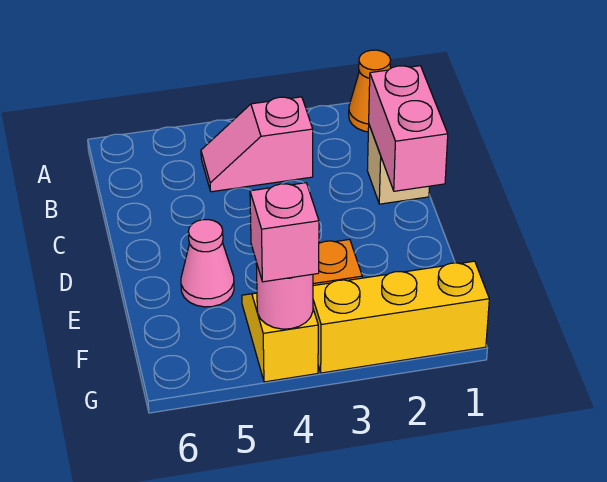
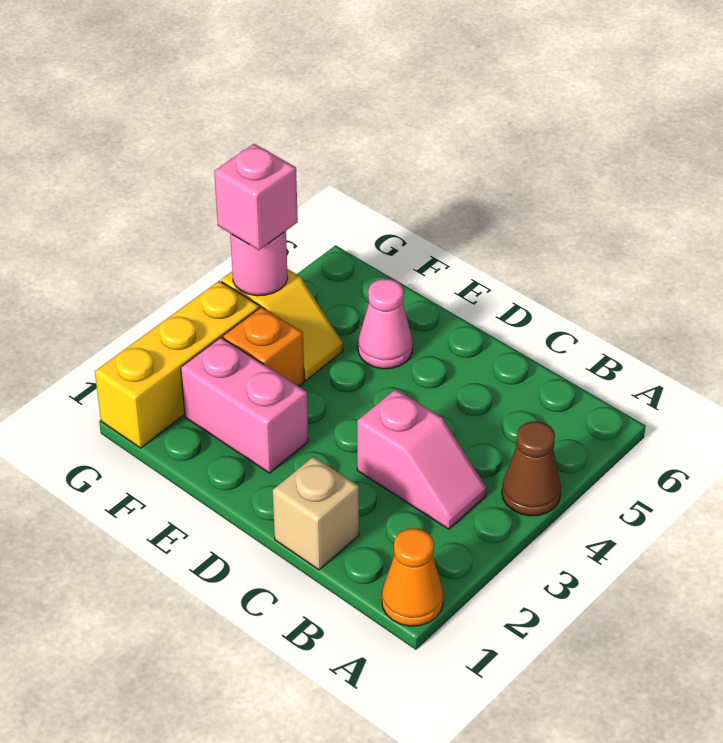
none -> brown 1x1 cone [502,421,561,516]
pink 1x2 slope [201,97,313,192] -> pink 1x2 slope turned to [357,389,486,529]
pink 1x2 brick [369,66,448,191] -> pink 1x2 brick moved to [181,337,308,473]

